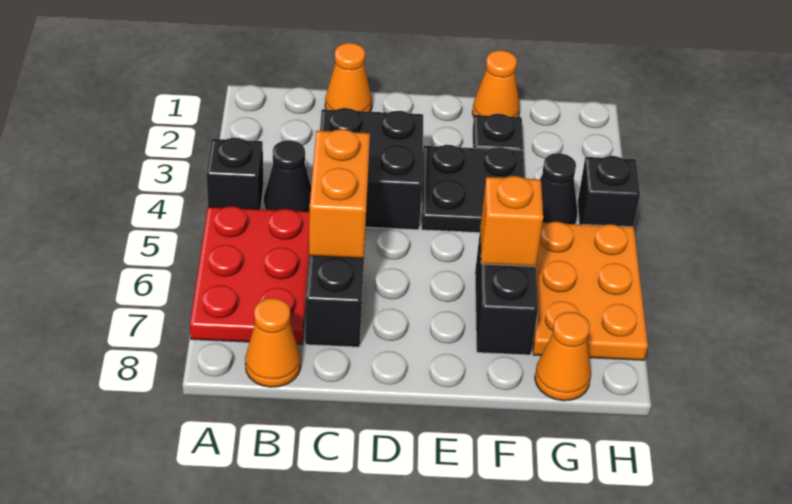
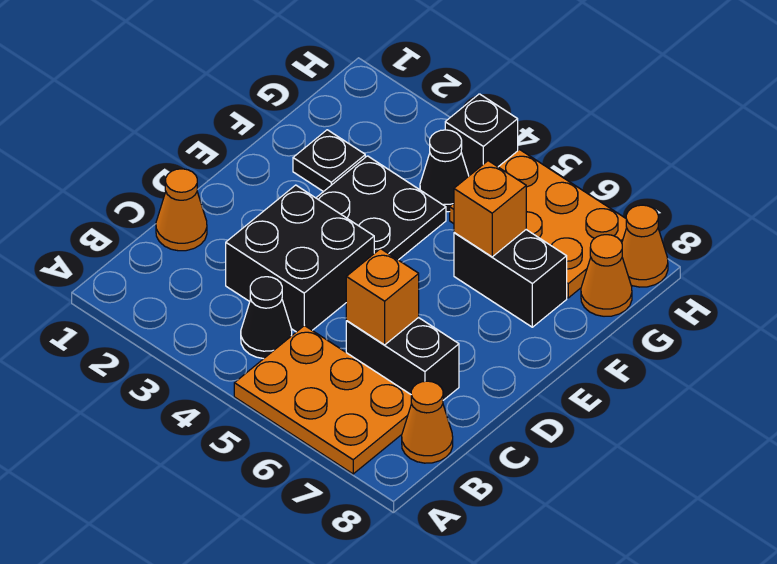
black 1x1 brick [206,138,264,209] -> none
red 2x3 plate [190,206,310,344] -> orange 2x3 plate [234,325,412,474]
orange 1x2 brick [309,129,370,258] -> orange 1x1 brick [346,249,419,345]
orange 1x1 cone [472,50,520,117] -> orange 1x1 cone moved to [622,205,668,287]

